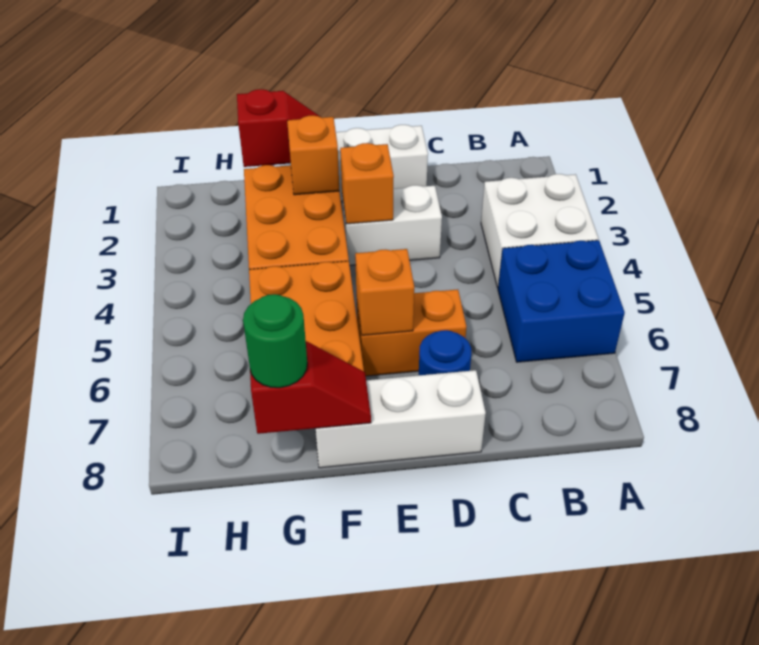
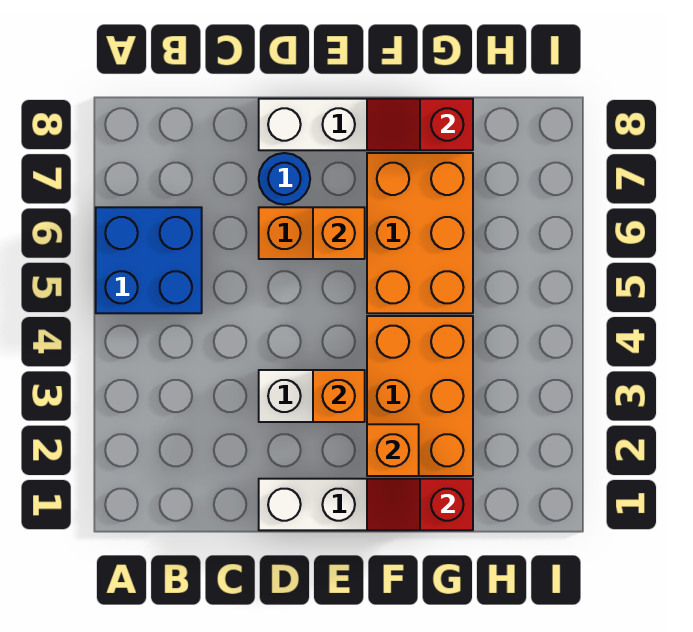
white 2x2 brick [481,174,598,288] -> none
green 1x1 round brick [243,294,307,388] -> none

